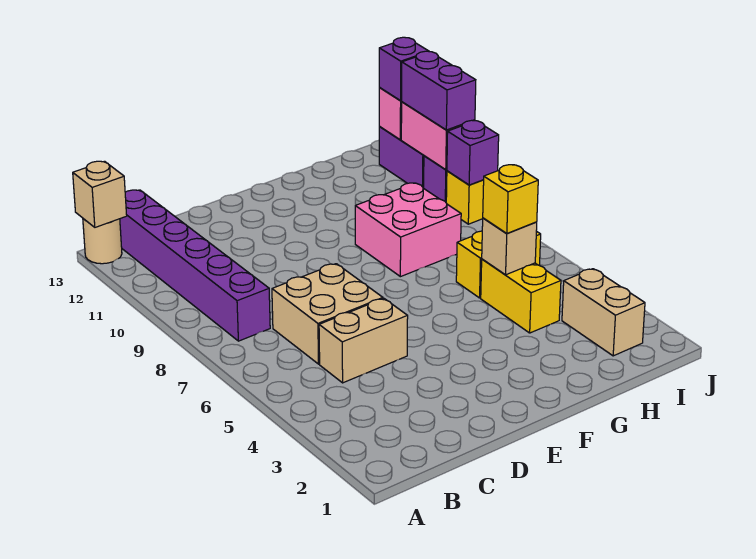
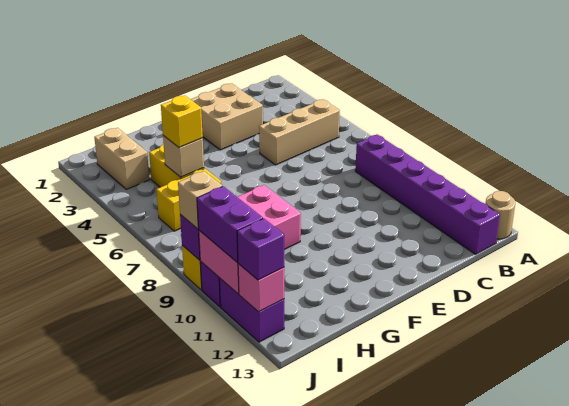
tan 1x1 brick [73,161,127,227] -> tan 1x1 brick moved to [178,171,222,229]
tan 1x2 brick [319,299,408,383] -> tan 1x3 brick [259,100,340,165]
tan 2x2 brick [272,264,383,364] -> tan 2x2 brick moved to [191,84,263,150]

